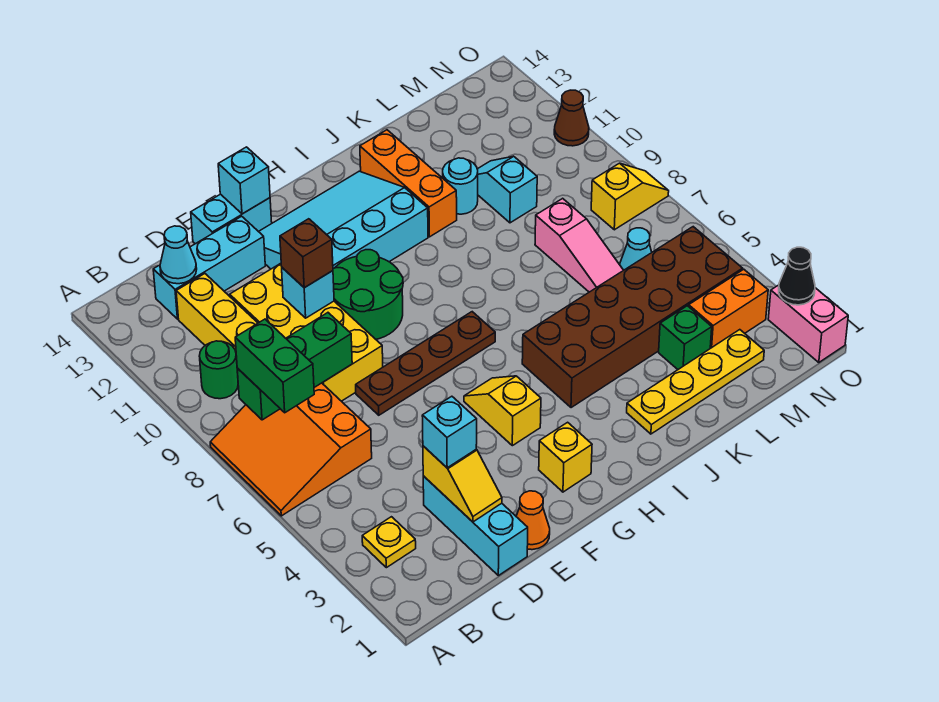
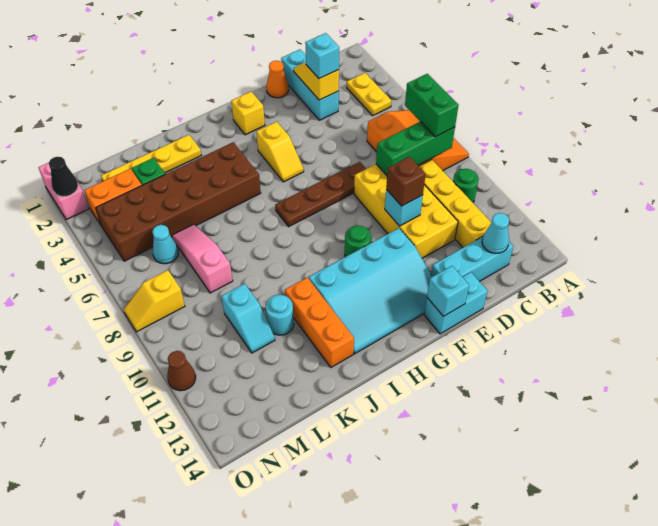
yellow 1x1 plate [362,517,416,568] -> yellow 1x2 plate [347,73,391,116]
green 2x2 round brick [333,250,403,339] -> green 1x1 round brick [345,226,371,257]

